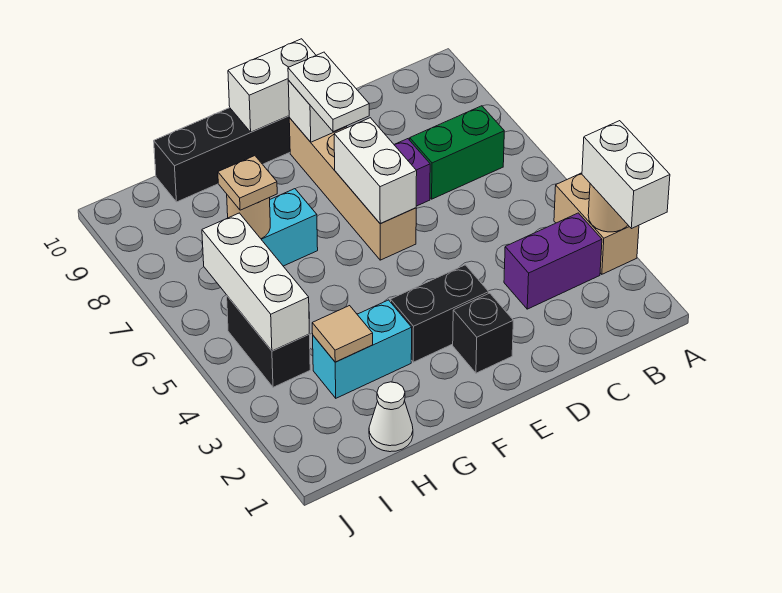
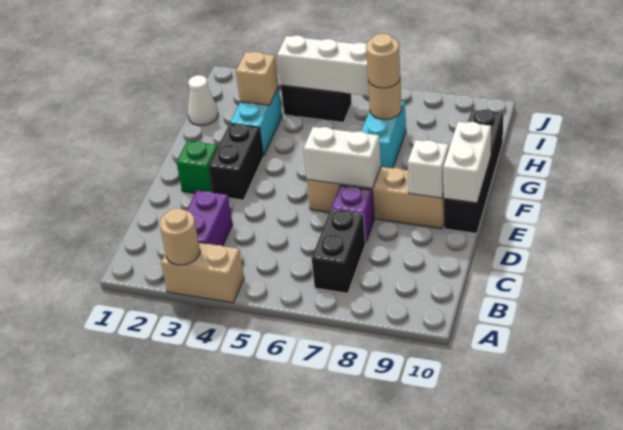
white 1x2 brick [582,121,670,229] -> none
green 1x2 brick [410,106,504,199] -> black 1x2 brick [312,209,366,293]
black 1x1 brick [453,293,513,373] -> green 1x1 brick [176,141,218,193]
white 1x2 plate [288,52,369,132] -> none
tan 1x1 tile [312,306,373,362] -> tan 1x1 brick [236,52,279,105]
tan 1x1 plate [218,156,277,210] -> tan 1x1 round brick [366,34,400,88]

